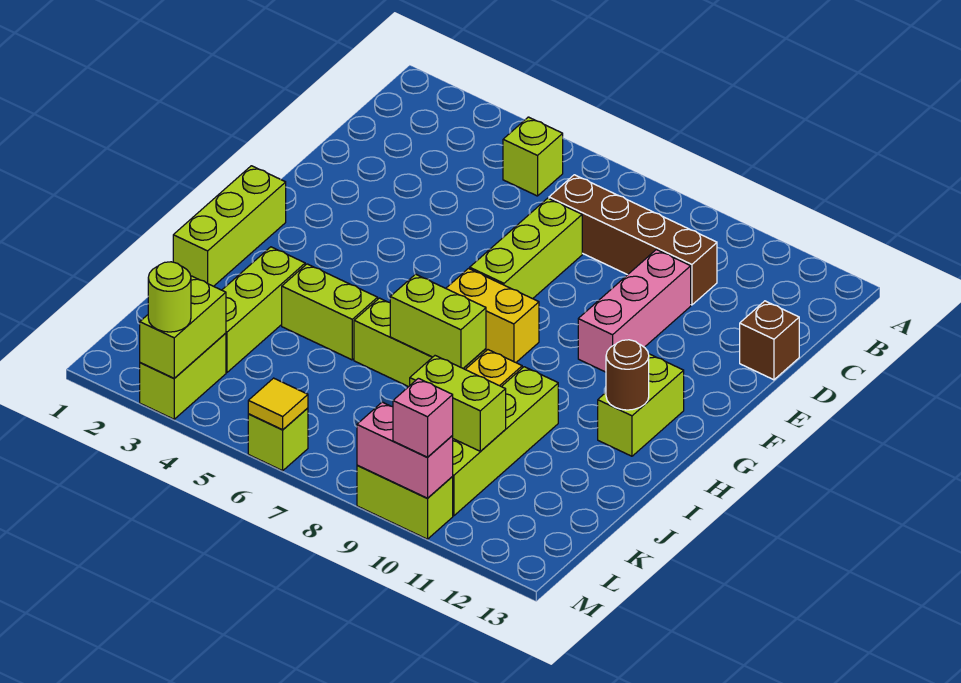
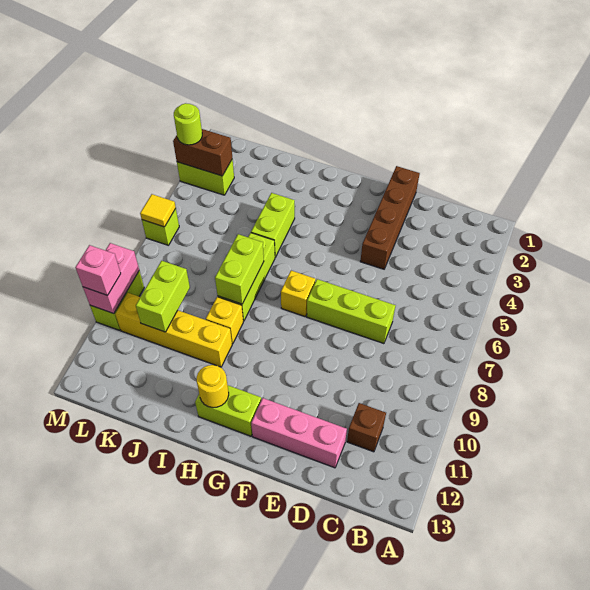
lime 1x1 brick [503,117,563,196] -> none
brown 1x4 brick [549,175,717,305] -> brown 1x4 brick moved to [360,166,420,269]
pink 1x3 brick [578,250,691,372] -> pink 1x3 brick moved to [251,398,347,468]
brown 1x1 brick [740,301,799,380] -> brown 1x1 brick moved to [347,403,386,452]
lime 1x3 brick [173,166,286,286] -> none
yellow 1x2 brick [446,269,539,362] -> yellow 1x1 brick [281,271,316,317]
brown 1x1 round brick [606,340,649,410] -> yellow 1x1 round brick [197,365,229,408]
lime 1x3 brick [222,247,305,372] -> none
lime 1x4 brick [452,367,558,516] -> yellow 1x4 brick [115,293,232,367]
lime 1x2 brick [140,276,226,378] -> brown 1x2 brick [173,129,232,176]

